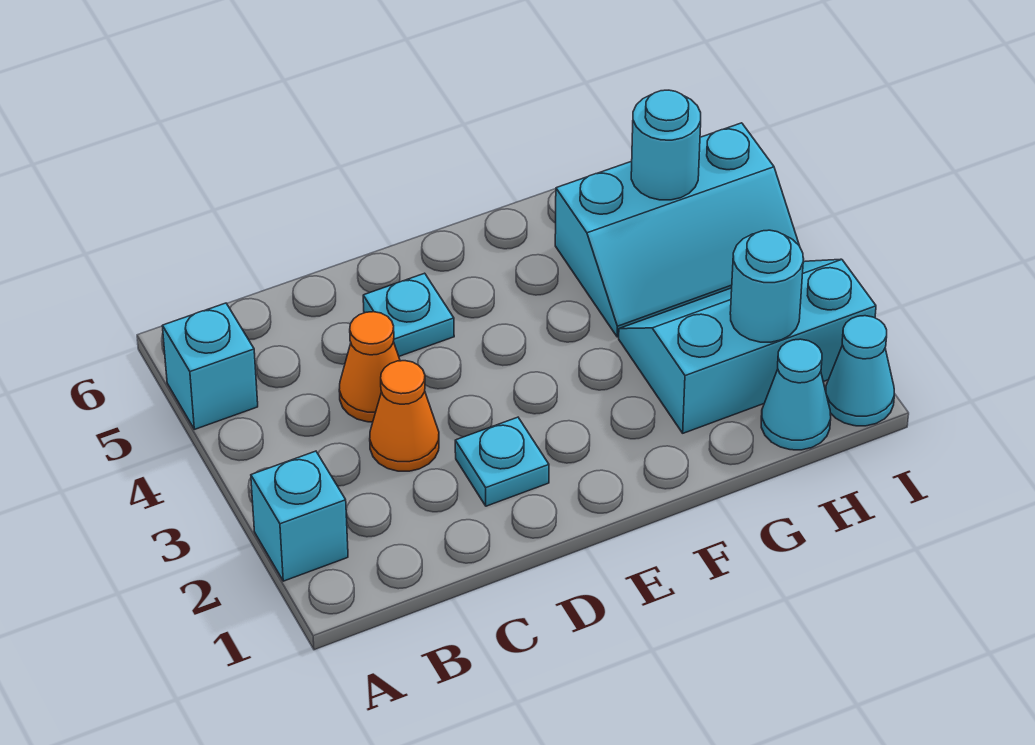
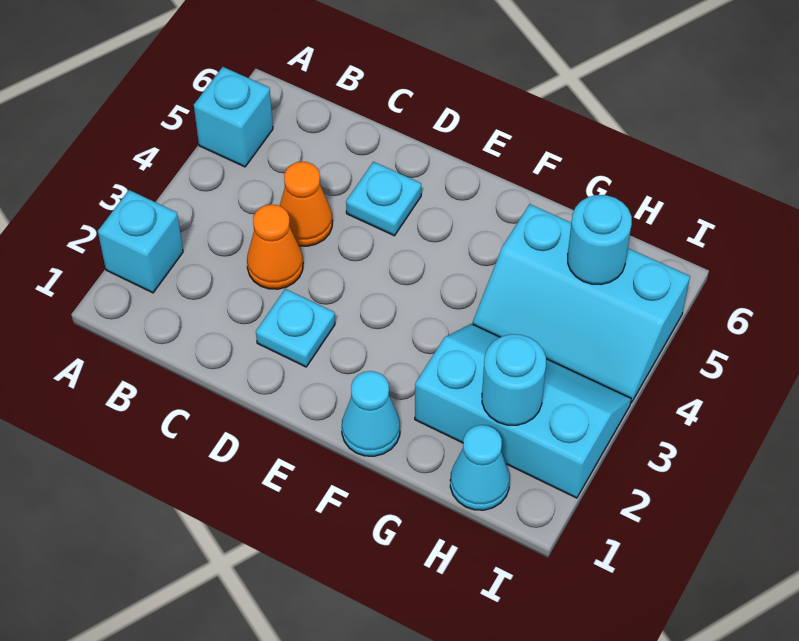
cyan 1x1 cone [826,316,894,426] -> cyan 1x1 cone moved to [342,371,400,456]

